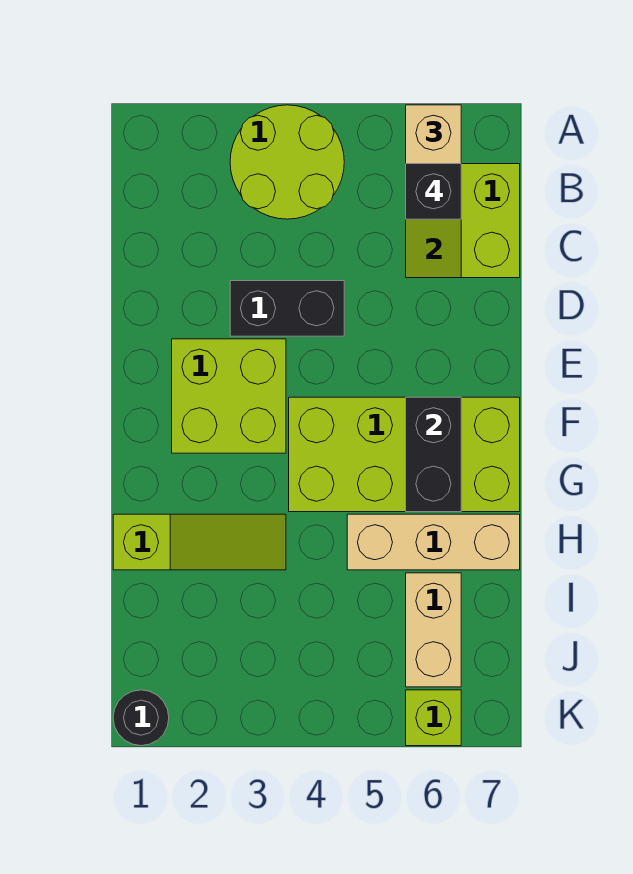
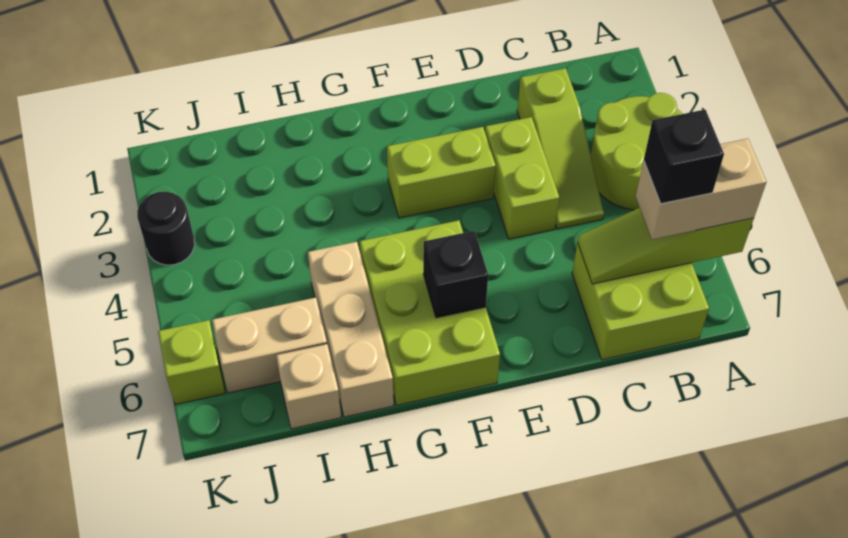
black 1x2 brick [230,281,344,336] -> lime 1x2 brick [485,117,559,239]
lime 2x2 brick [172,339,286,453] -> lime 1x2 brick [387,127,496,218]
lime 2x4 brick [289,397,520,512] -> lime 2x3 brick [359,220,500,405]
black 1x2 brick [406,397,461,512] -> black 1x1 brick [423,231,488,318]
lime 1x3 slope [113,514,286,570] -> lime 1x3 slope moved to [517,68,604,229]
none -> tan 1x1 brick [276,344,341,429]
black 1x1 round brick [113,690,169,746] -> black 1x1 round brick moved to [137,192,195,265]

